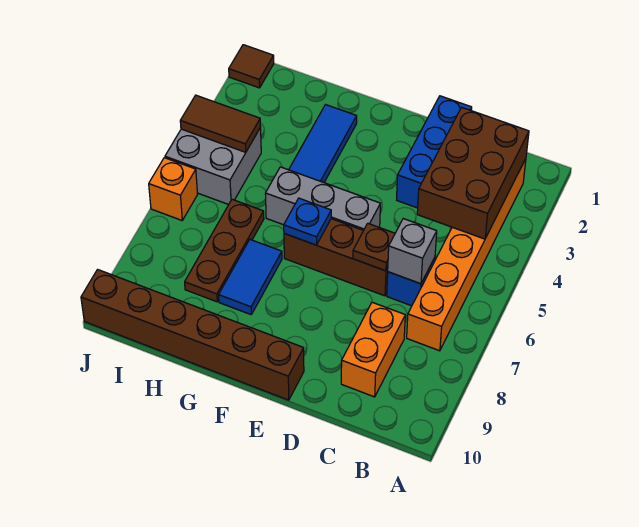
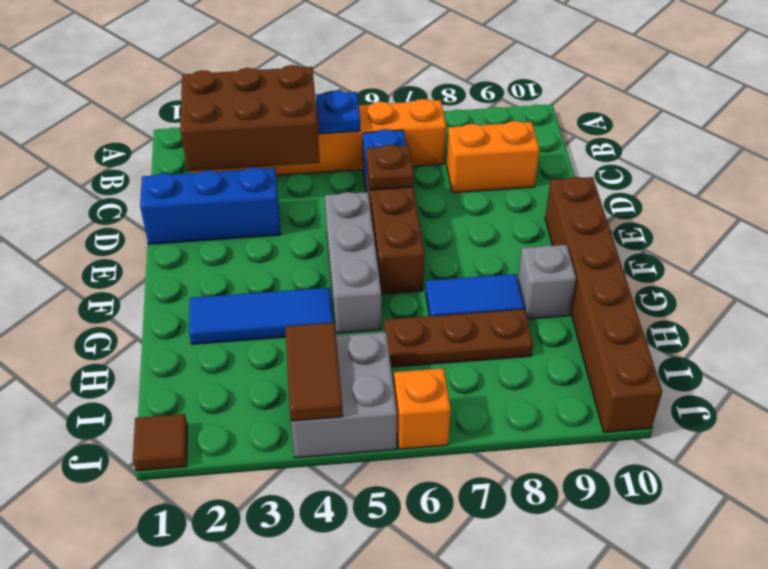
grey 1x1 brick [387,219,437,284] -> grey 1x1 brick moved to [518,245,576,319]
blue 1x1 plate [284,198,331,245] -> blue 1x1 plate moved to [316,91,360,134]

